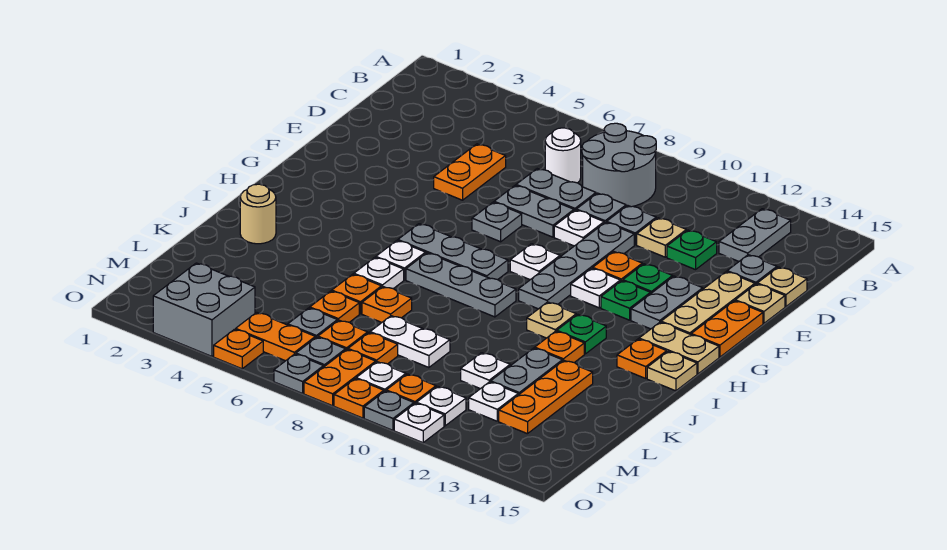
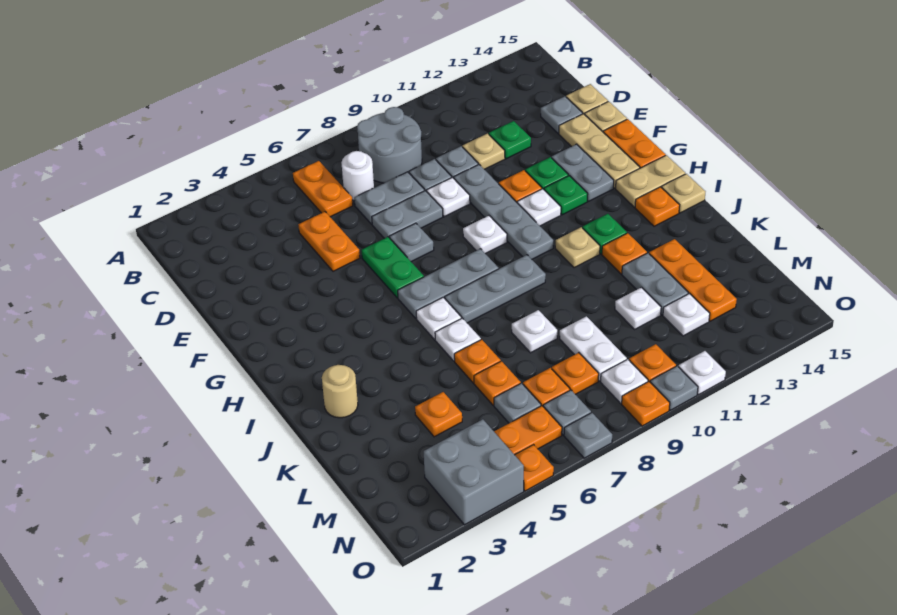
grey 1x2 plate [719,209,791,261] -> none
none -> green 1x2 plate [361,237,424,298]
orange 1x1 plate [362,287,412,322] -> orange 1x1 plate moved to [415,392,462,437]
white 1x2 plate [370,316,450,368] -> white 1x2 plate turned to [560,316,627,381]
orange 1x2 plate [304,350,376,406] -> orange 1x2 plate moved to [293,161,353,217]
white 1x1 plate [416,386,466,426] -> white 1x1 plate moved to [512,310,557,353]

